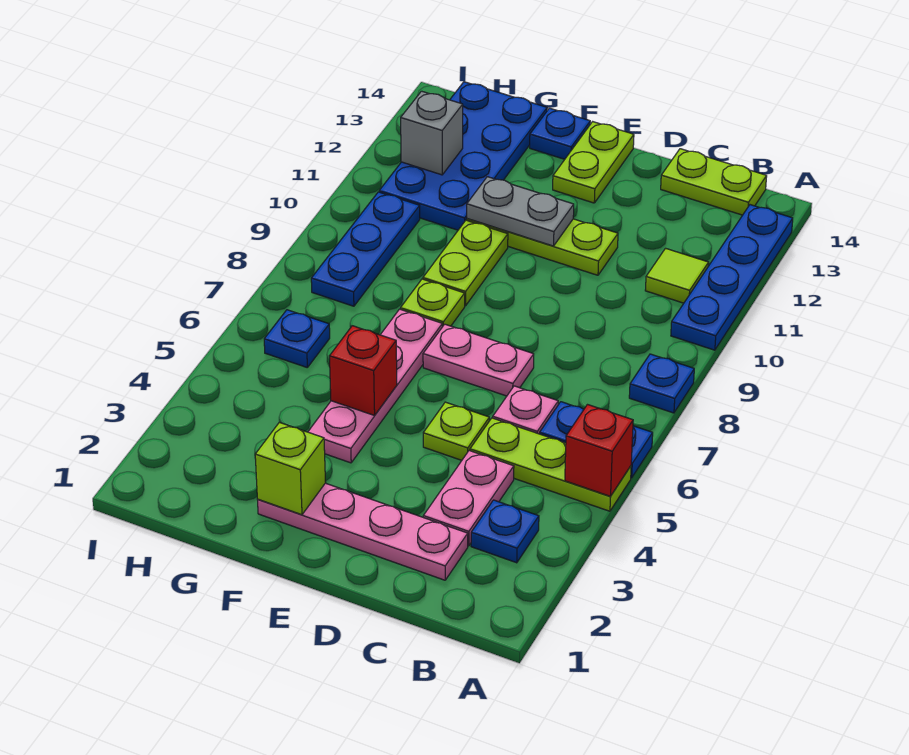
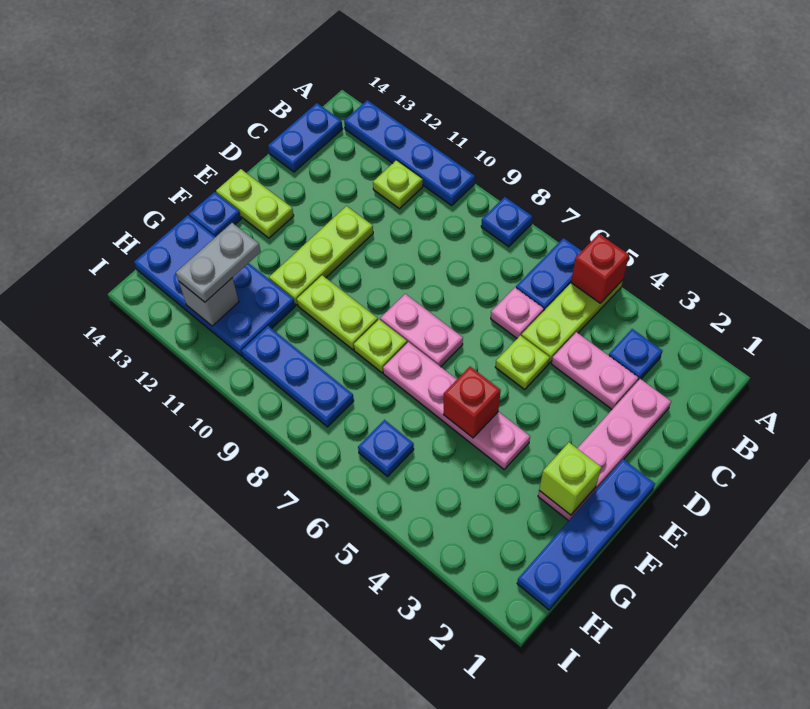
lime 1x1 tile [645,248,709,303] -> lime 1x1 plate [373,160,423,209]
lime 1x2 plate [661,149,767,215] -> blue 1x2 plate [268,103,342,172]
pink 1x2 plate [423,324,534,396] -> pink 1x2 plate turned to [380,294,463,367]
none -> blue 1x4 plate [517,459,655,610]
grey 1x2 plate [467,177,574,246] -> grey 1x2 plate moved to [176,223,261,302]

